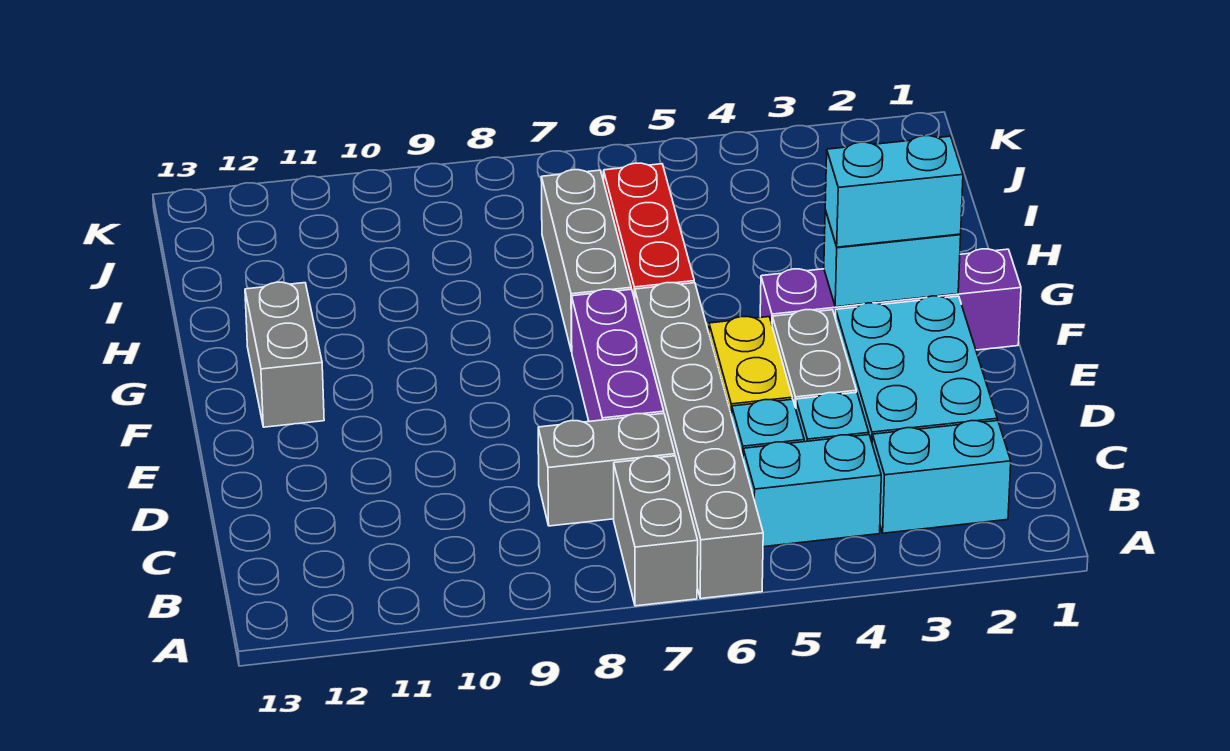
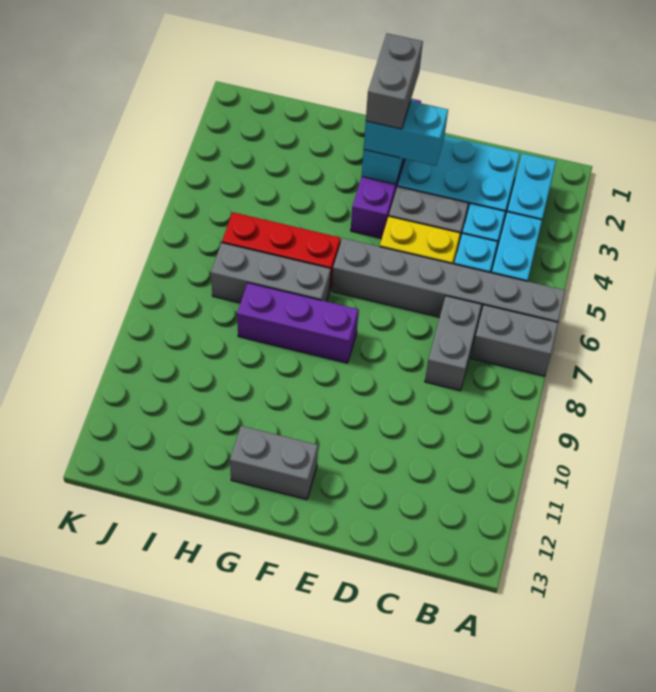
purple 1x3 brick [572,289,664,421] -> purple 1x3 brick moved to [237,283,359,363]
cyan 1x2 brick [825,136,963,247] -> cyan 1x2 brick turned to [364,101,448,166]
none -> grey 1x2 brick [366,33,423,129]

